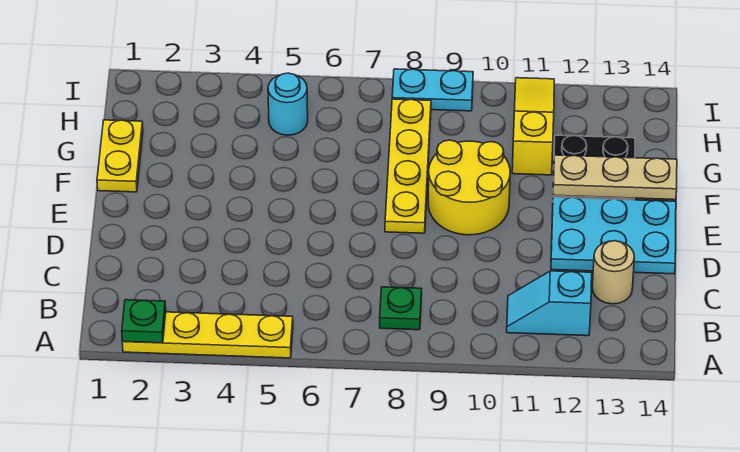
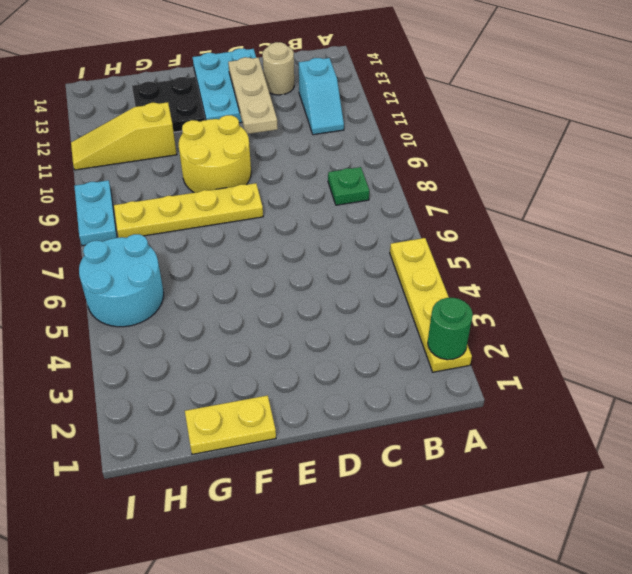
green 1x1 plate [122,300,166,343] -> green 1x1 round brick [428,298,473,360]
tan 1x3 plate [553,155,677,200] -> tan 1x3 plate moved to [228,57,278,134]
cyan 1x1 round brick [268,73,308,135] -> cyan 2x2 round brick [79,234,164,327]

